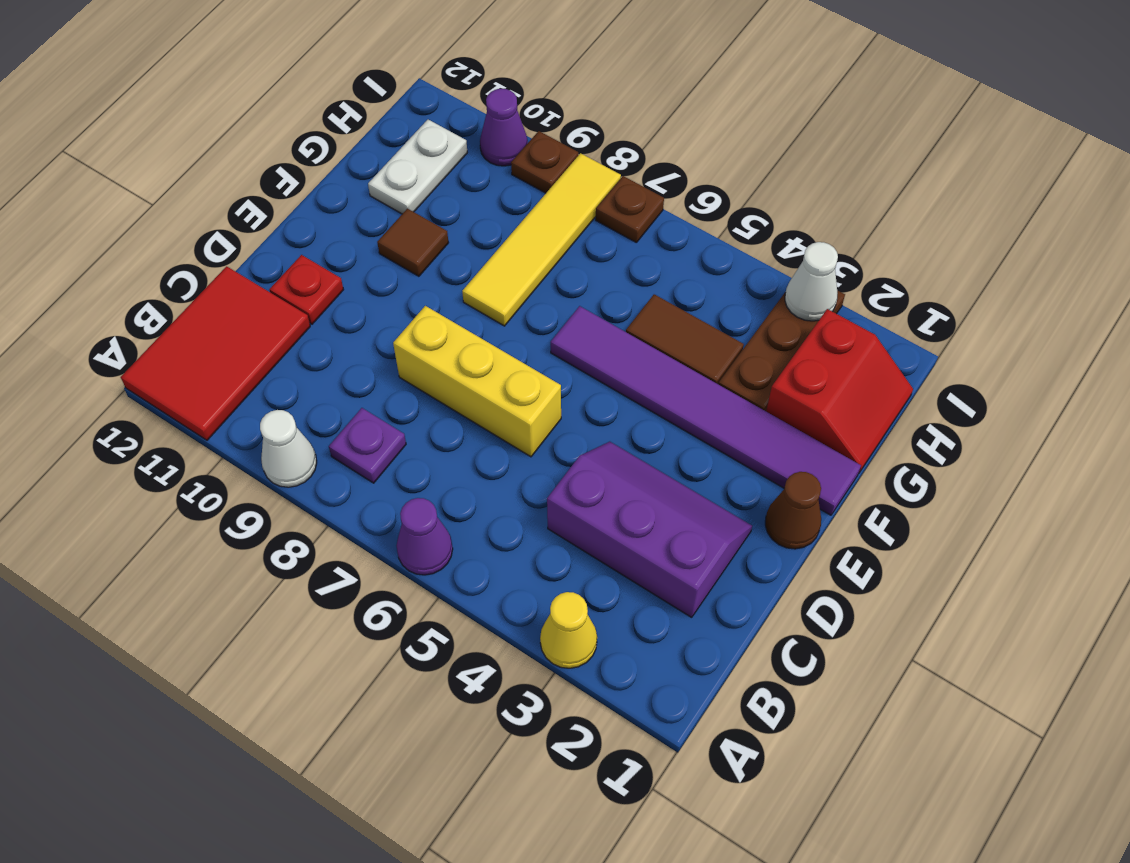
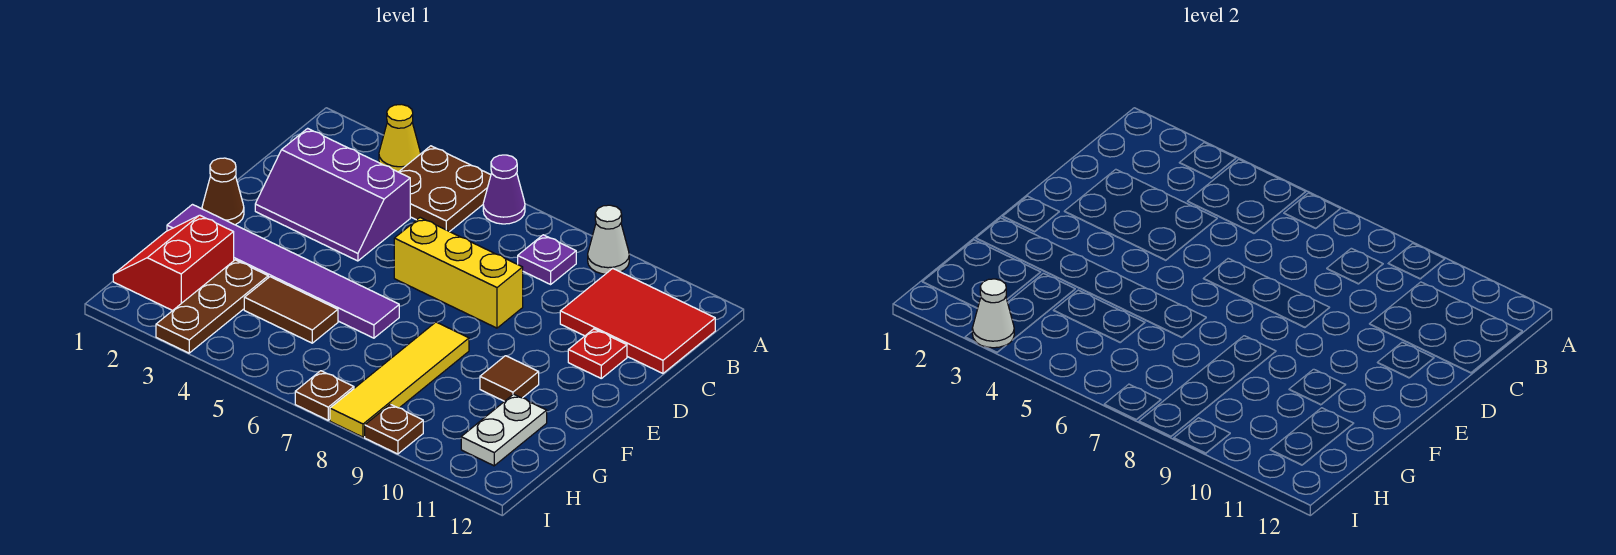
none -> brown 2x2 plate [399,146,491,232]
red 2x3 tile [121,266,310,440] -> red 2x3 tile turned to [560,268,715,373]
purple 1x1 cone [480,89,528,166] -> none

